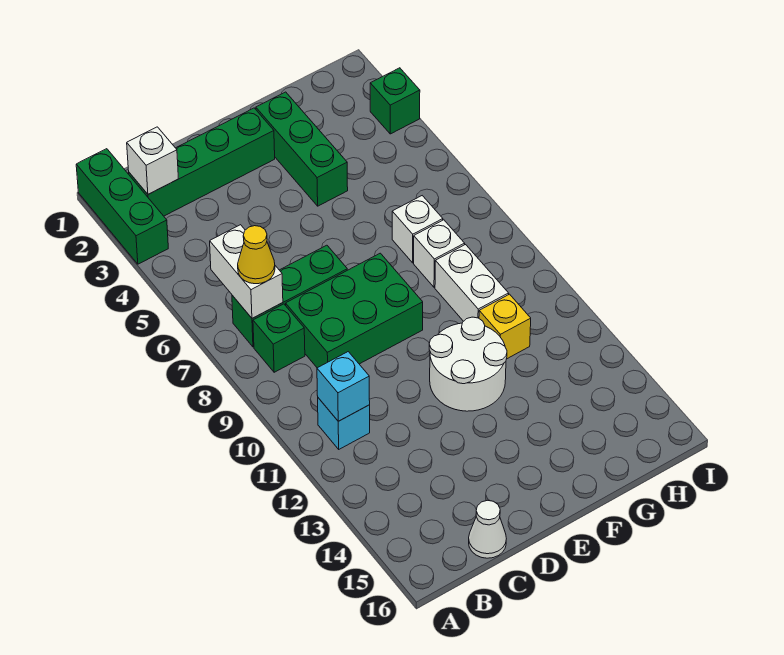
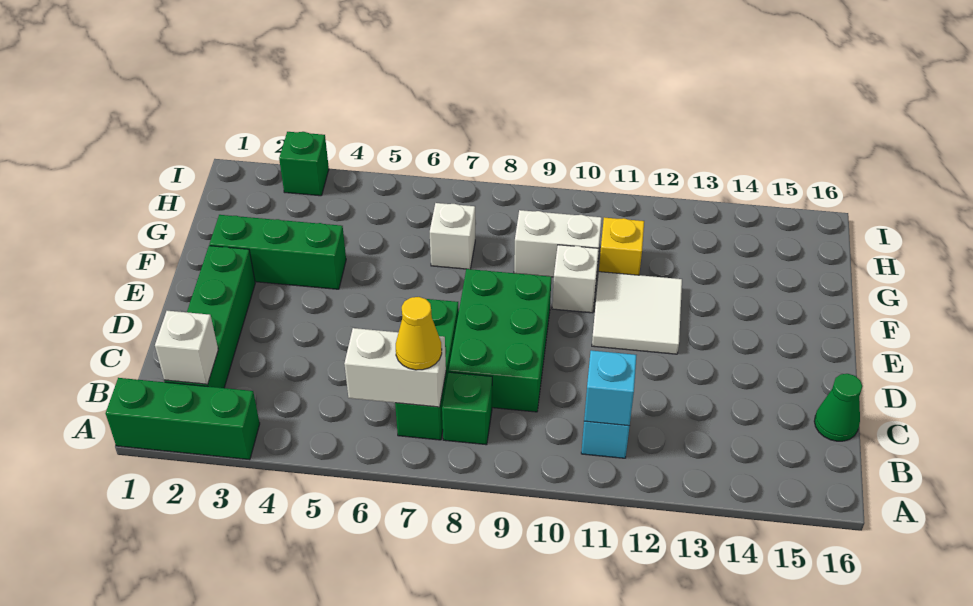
white 1x1 cone [469,500,506,558] -> green 1x1 cone [814,374,862,441]
white 2x2 round brick [429,317,507,411] -> white 2x2 tile [592,272,682,354]
white 1x1 brick [414,220,465,287] -> white 1x1 brick moved to [552,245,599,313]

